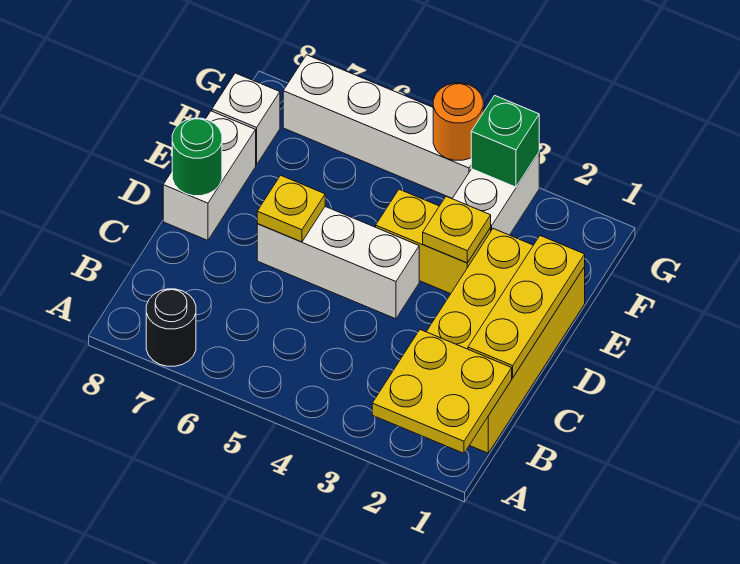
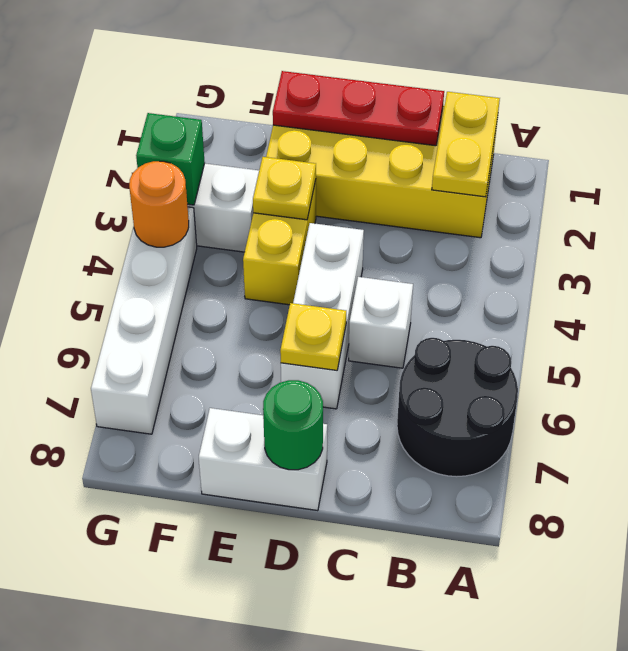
yellow 2x2 plate [372,330,512,453] -> yellow 1x2 plate [432,92,500,197]
black 1x1 round brick [146,289,196,366] -> black 2x2 round brick [397,338,518,477]
yellow 1x3 plate [468,236,585,378] -> red 1x3 plate [273,71,444,146]
white 1x1 brick [212,73,280,165] -> white 1x1 brick moved to [349,277,413,368]

